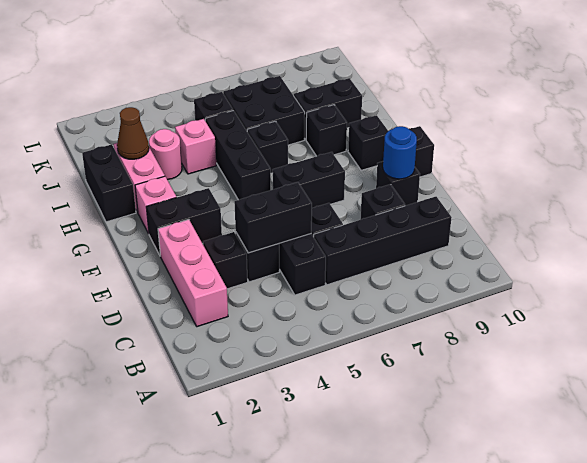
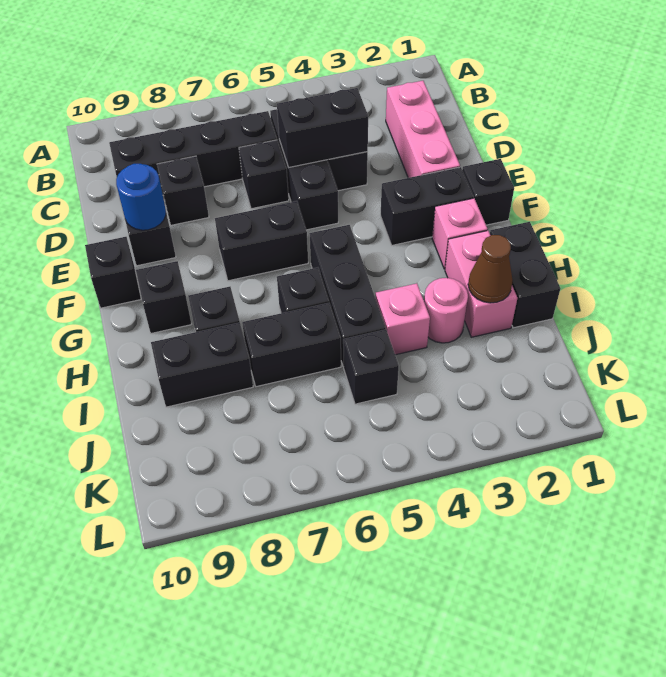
black 1x1 brick [203,232,248,289] -> black 1x1 brick moved to [462,159,514,225]
black 2x2 brick [223,76,305,145] -> black 1x2 brick [242,303,341,387]

